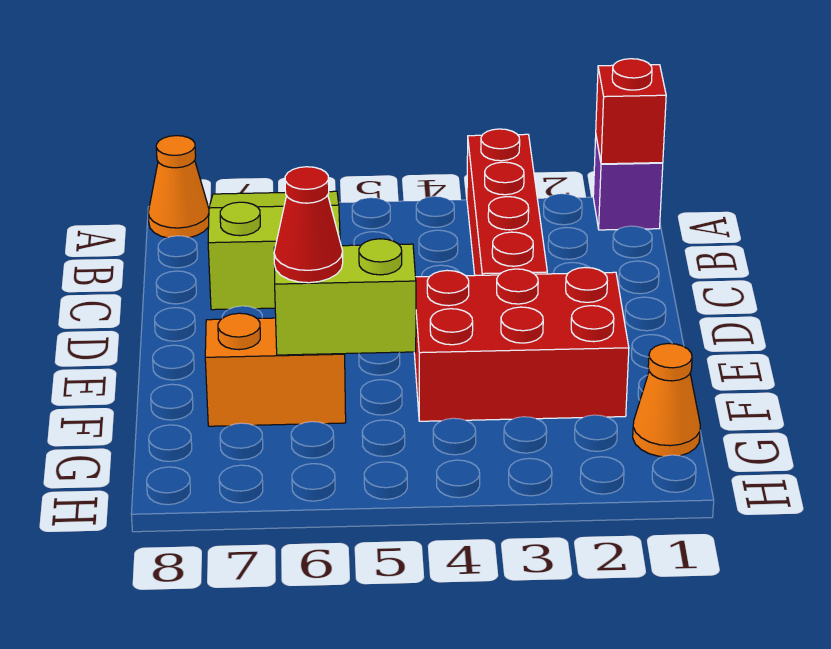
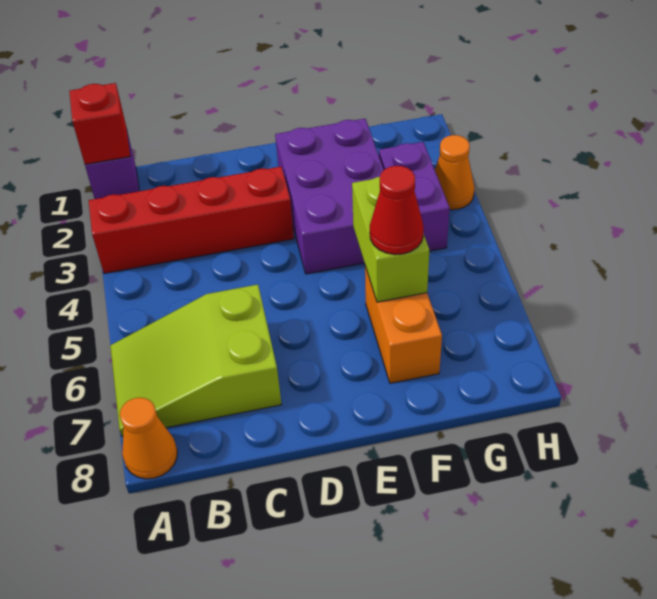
red 2x3 brick [414,268,629,421] -> purple 2x3 brick [275,119,384,274]
orange 1x1 cone [633,343,700,457] -> orange 1x1 cone moved to [435,135,474,210]
none -> purple 1x2 brick [379,142,450,251]

